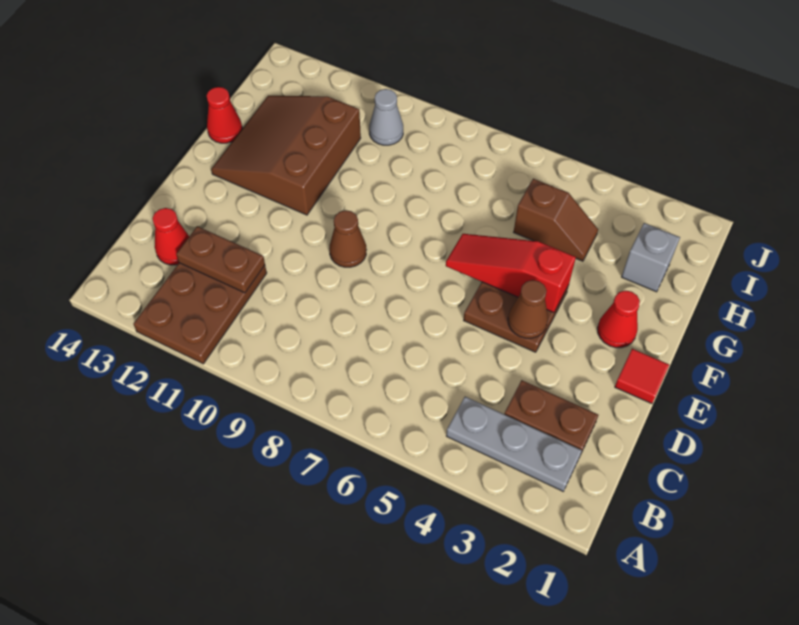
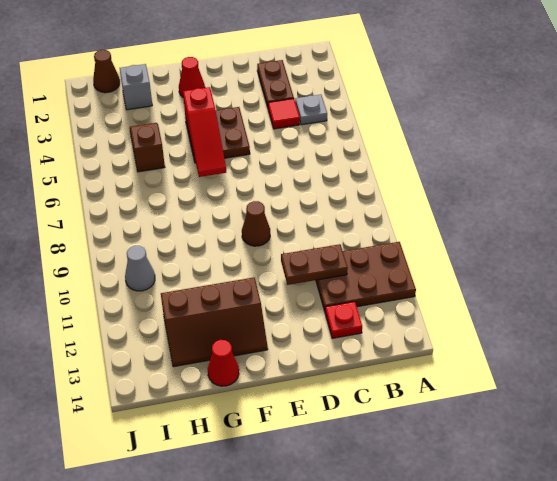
grey 1x3 plate [446,397,582,491] -> grey 1x1 plate [295,94,327,125]
brown 1x2 plate [176,226,265,293] -> brown 1x2 plate turned to [281,244,348,285]
red 1x1 cone [152,208,189,265] -> red 1x1 plate [325,302,362,338]
red 1x1 tile [615,349,669,404] -> red 1x1 tile moved to [268,99,300,129]
brown 1x1 cone [508,280,548,338] -> brown 1x1 cone moved to [93,50,120,93]
brown 3x3 slope [211,96,361,215] -> brown 2x3 slope [161,277,268,367]

